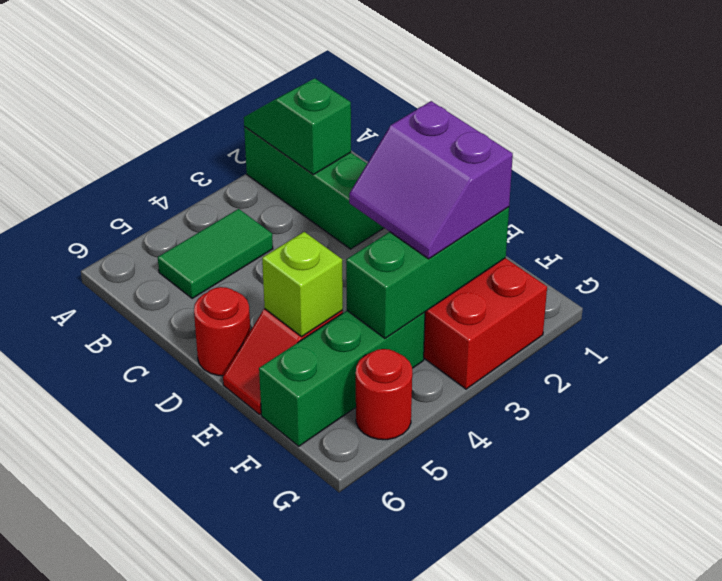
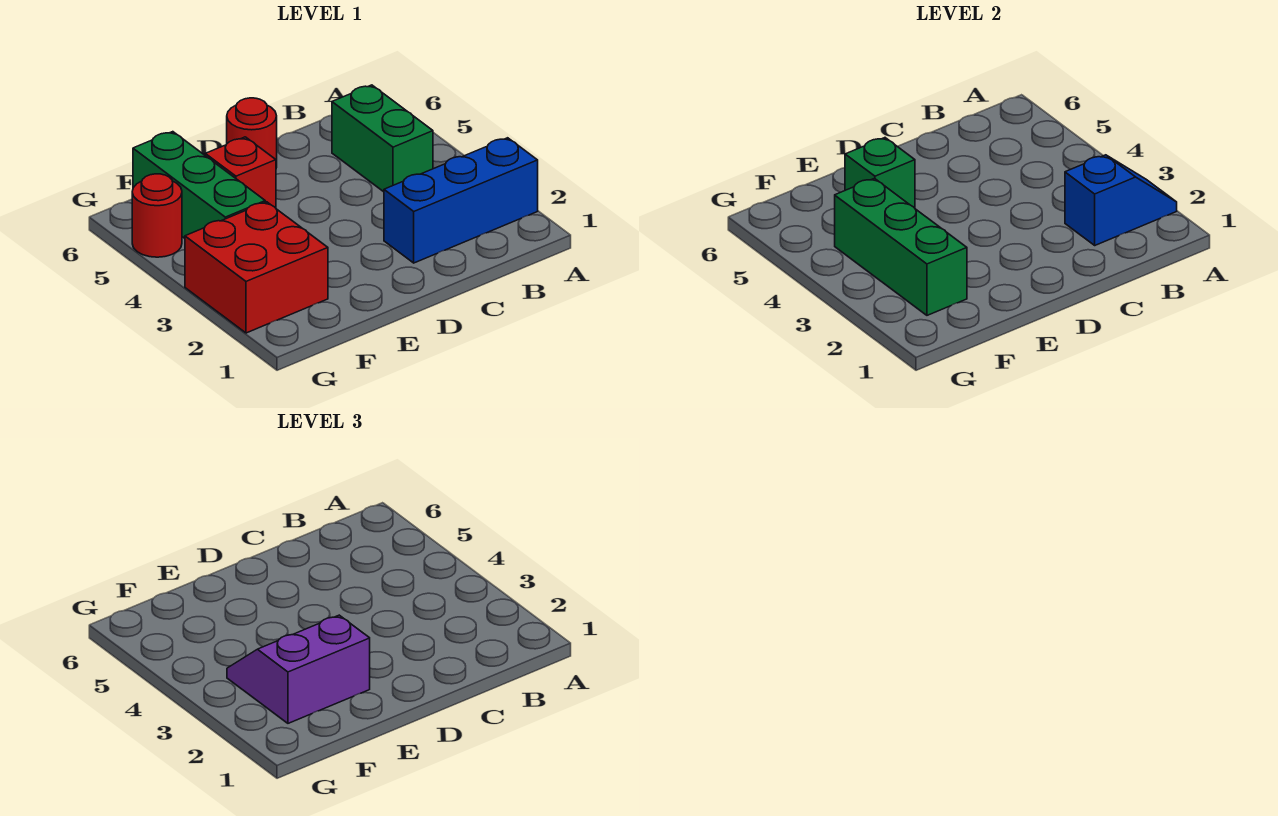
green 1x3 brick [244,127,384,249] -> blue 1x3 brick [384,138,538,263]
green 1x2 slope [244,79,351,175] -> blue 1x2 slope [1065,155,1177,245]
green 1x2 tile [158,209,273,299] -> green 1x2 brick [332,85,433,192]
lime 1x1 brick [262,232,343,337] -> green 1x1 brick [845,138,915,208]

